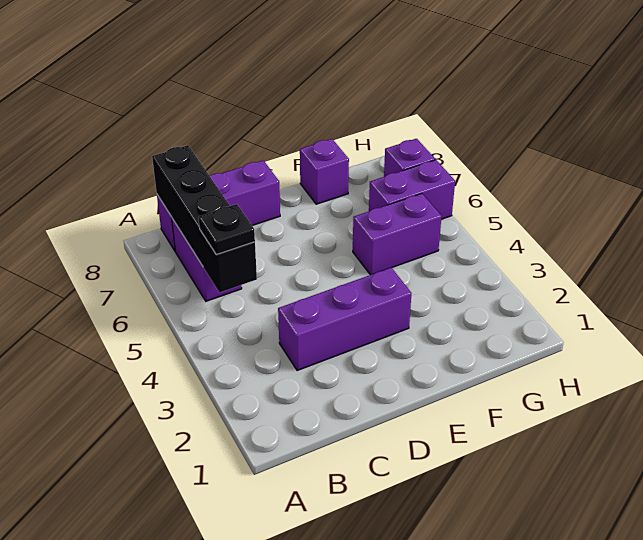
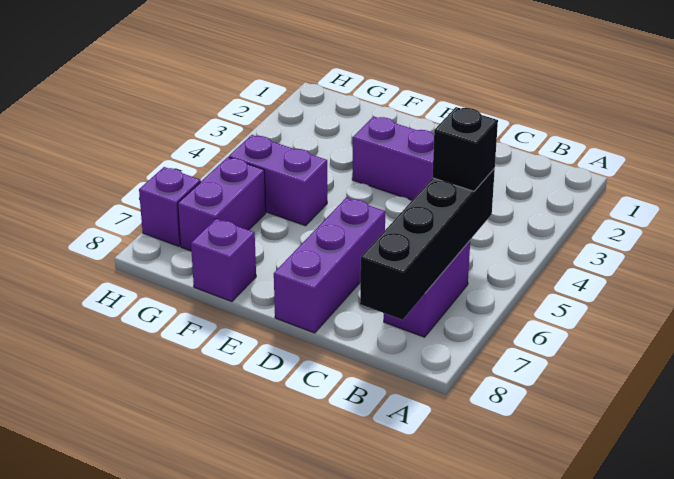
black 1x1 plate [199,204,255,254] -> black 1x1 brick [432,107,498,191]
purple 1x3 brick [157,160,280,251] -> purple 1x3 brick turned to [274,198,385,333]
purple 1x2 brick [369,160,455,219] -> purple 1x2 brick turned to [178,157,266,251]

